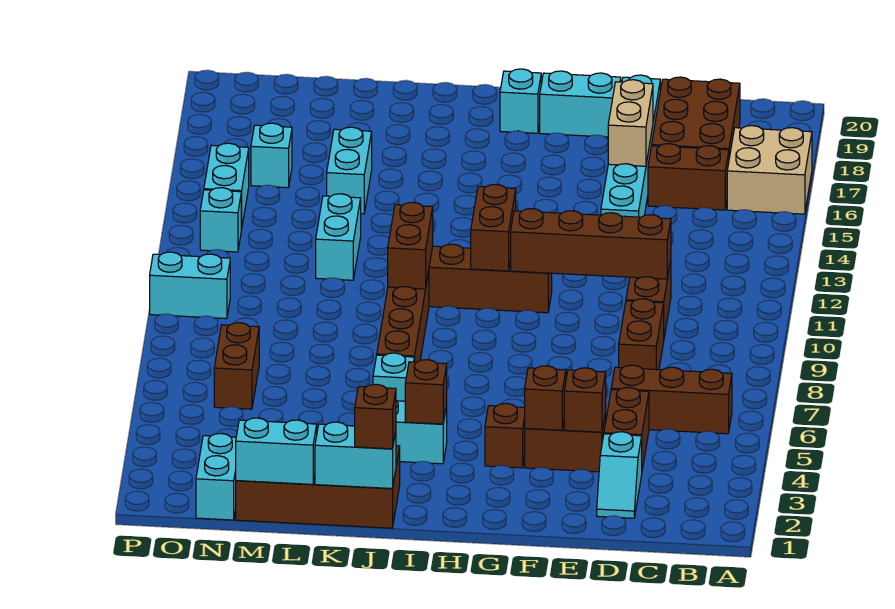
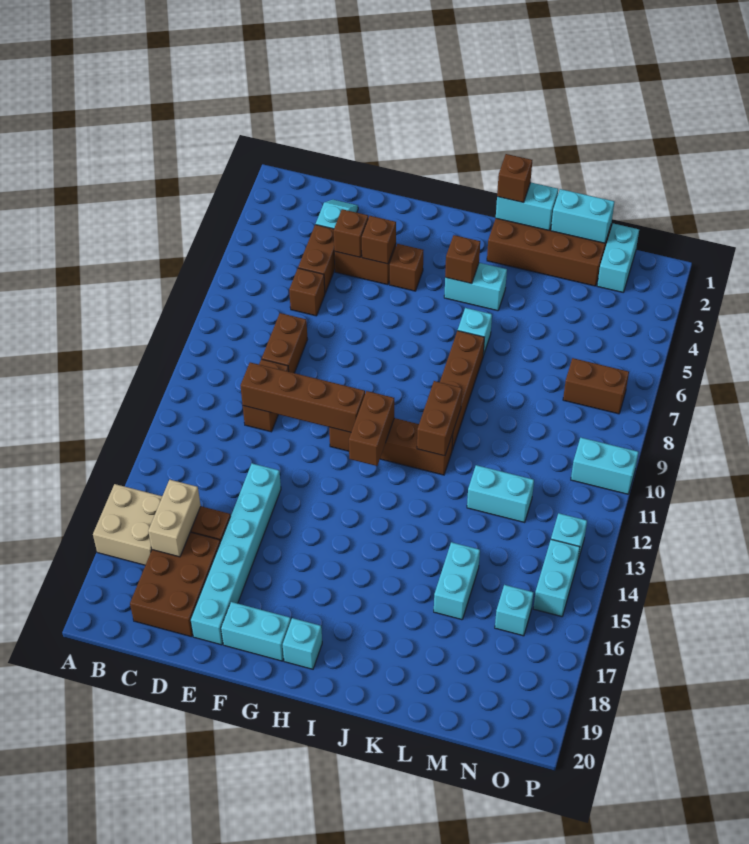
brown 1x3 brick [611,365,732,434] -> brown 1x1 brick [289,268,325,316]
tan 1x2 brick [608,80,653,166] -> tan 1x2 brick moved to [148,480,201,557]
cyan 1x2 brick [316,194,361,280] -> cyan 1x2 brick turned to [467,465,534,523]
brown 1x2 brick [214,323,259,409] -> brown 1x2 brick turned to [563,358,629,414]

